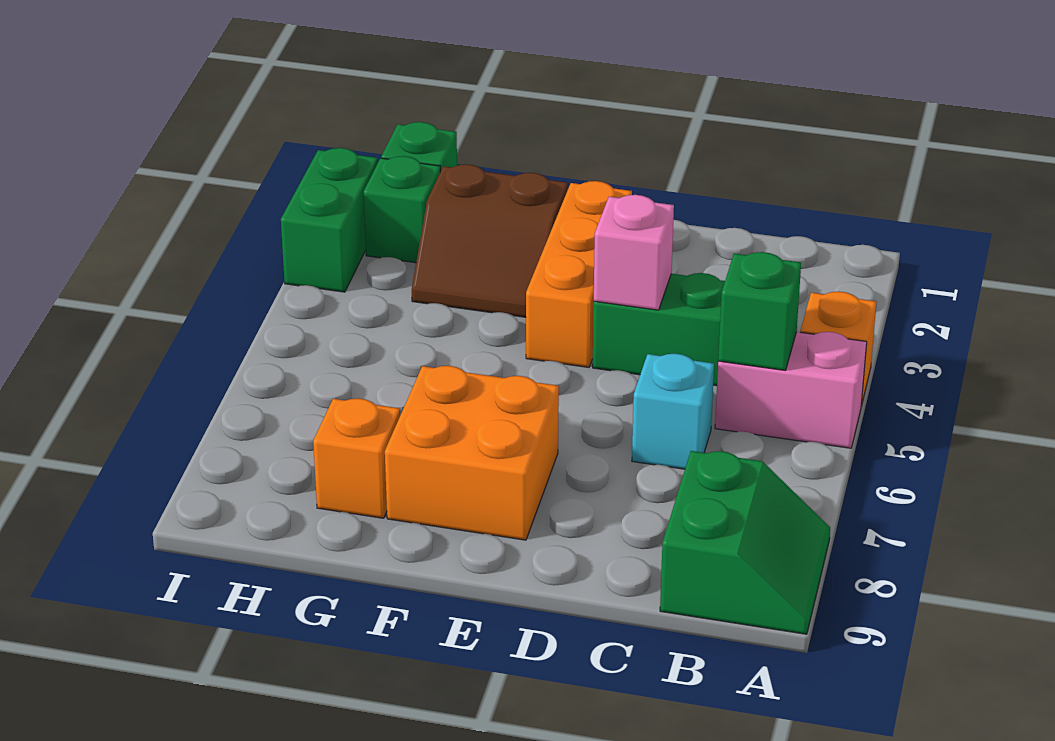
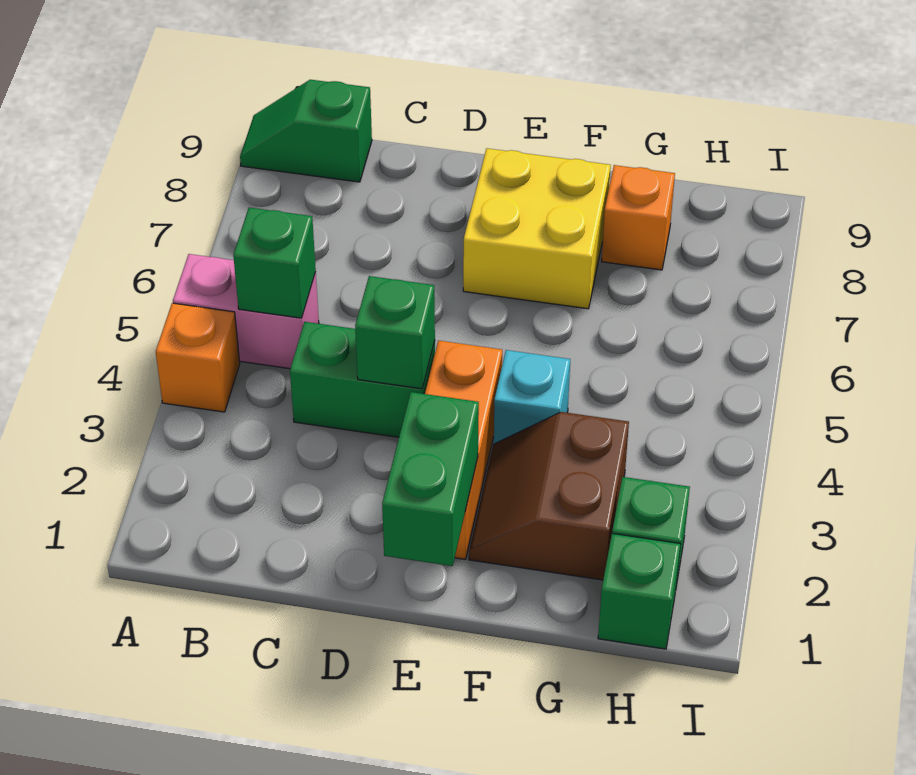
green 2x2 slope [660,451,830,634] -> green 1x2 slope [240,80,372,182]
cyan 1x1 brick [632,354,714,469] -> cyan 1x1 brick moved to [494,350,570,444]
pink 1x1 brick [594,195,674,310] -> green 1x1 brick [355,276,435,389]
orange 2x2 brick [385,366,559,540] -> yellow 2x2 brick [463,148,611,309]
brown 2x2 slope [412,164,568,317] -> brown 2x2 slope turned to [469,412,629,580]
green 1x2 brick [281,148,378,292] -> green 1x2 brick moved to [382,392,479,566]

